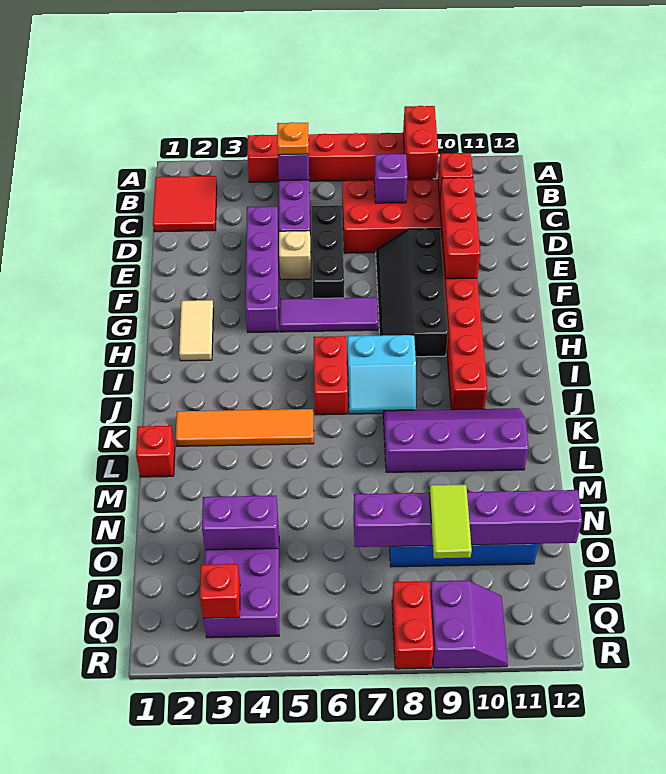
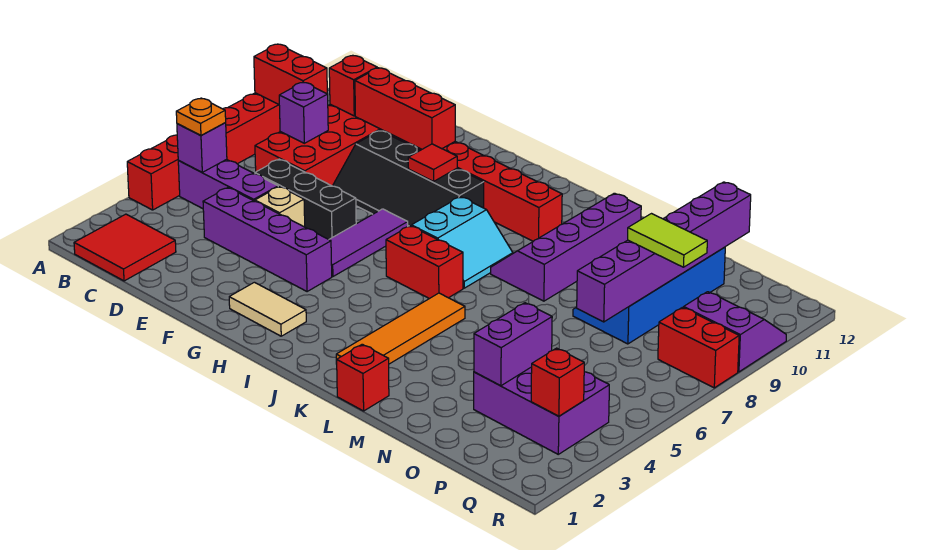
none -> red 1x1 tile [408,144,457,181]

